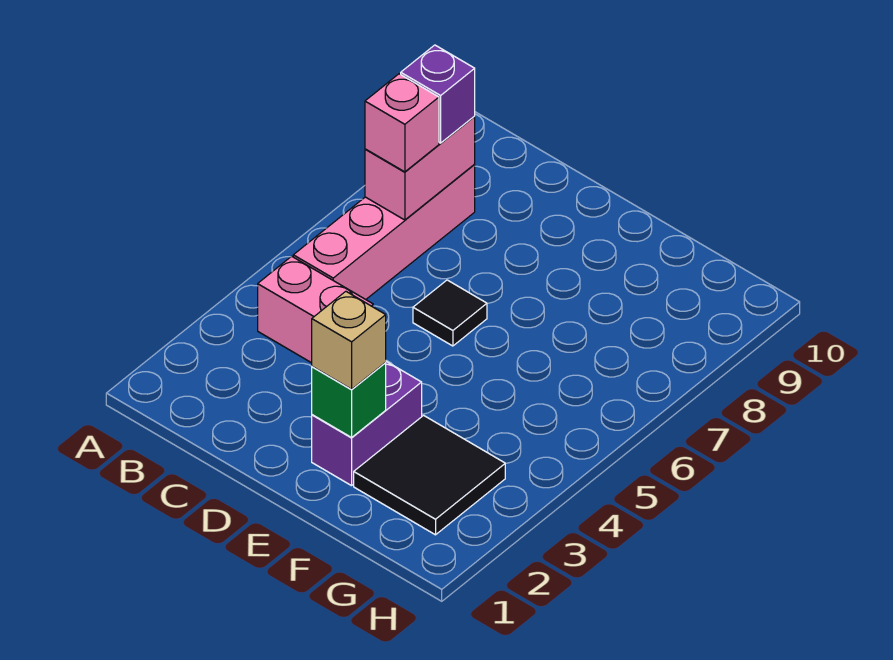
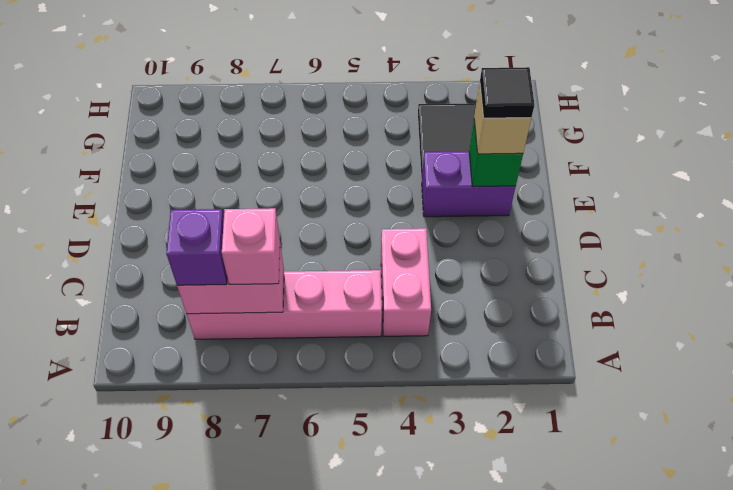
black 1x1 tile [413,280,487,346] -> black 1x1 tile moved to [480,67,534,118]

